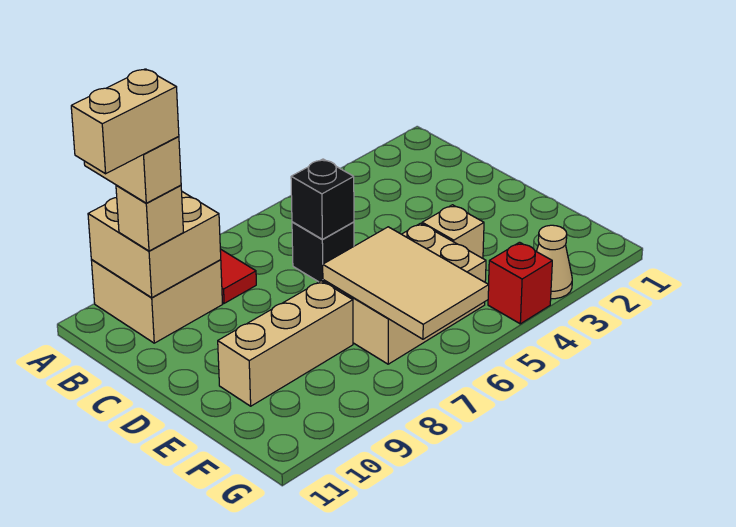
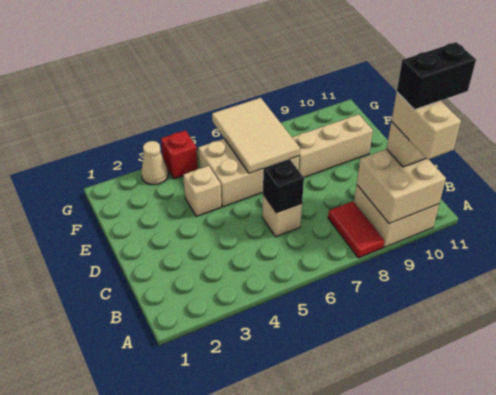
tan 1x2 brick [71,69,179,174] -> black 1x2 brick [397,42,476,110]
black 1x1 brick [292,222,354,282] -> tan 1x1 brick [262,195,302,237]

